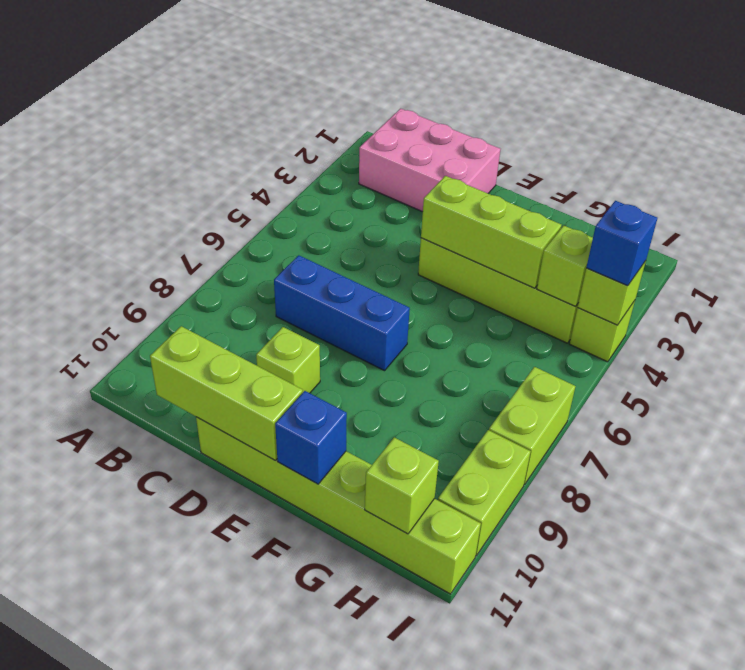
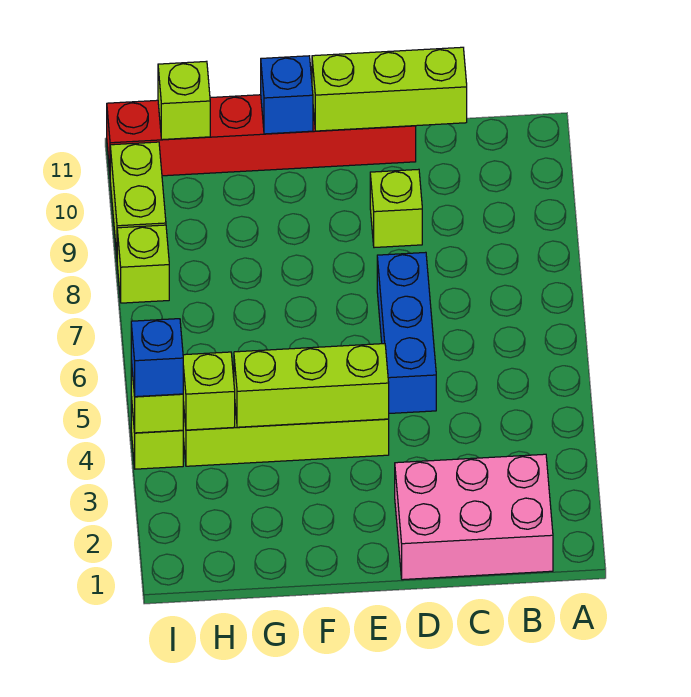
blue 1x3 brick [274,255,410,371] -> blue 1x3 brick turned to [377,252,436,413]
lime 1x6 brick [196,417,481,594] -> red 1x6 brick [107,95,416,176]
lime 1x2 brick [489,367,575,485] -> lime 1x1 brick [117,225,169,303]

